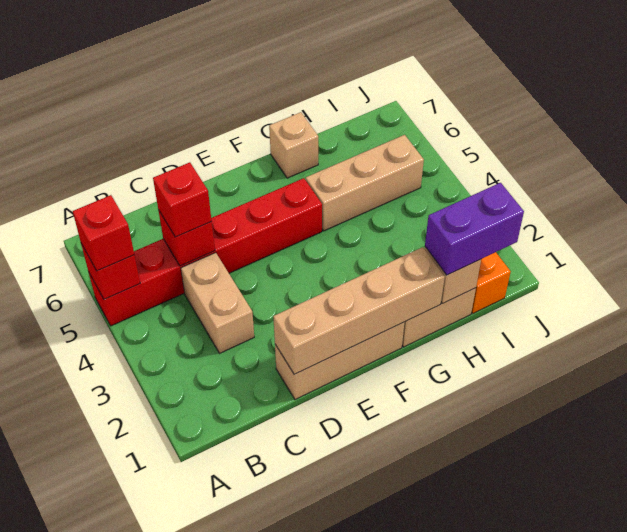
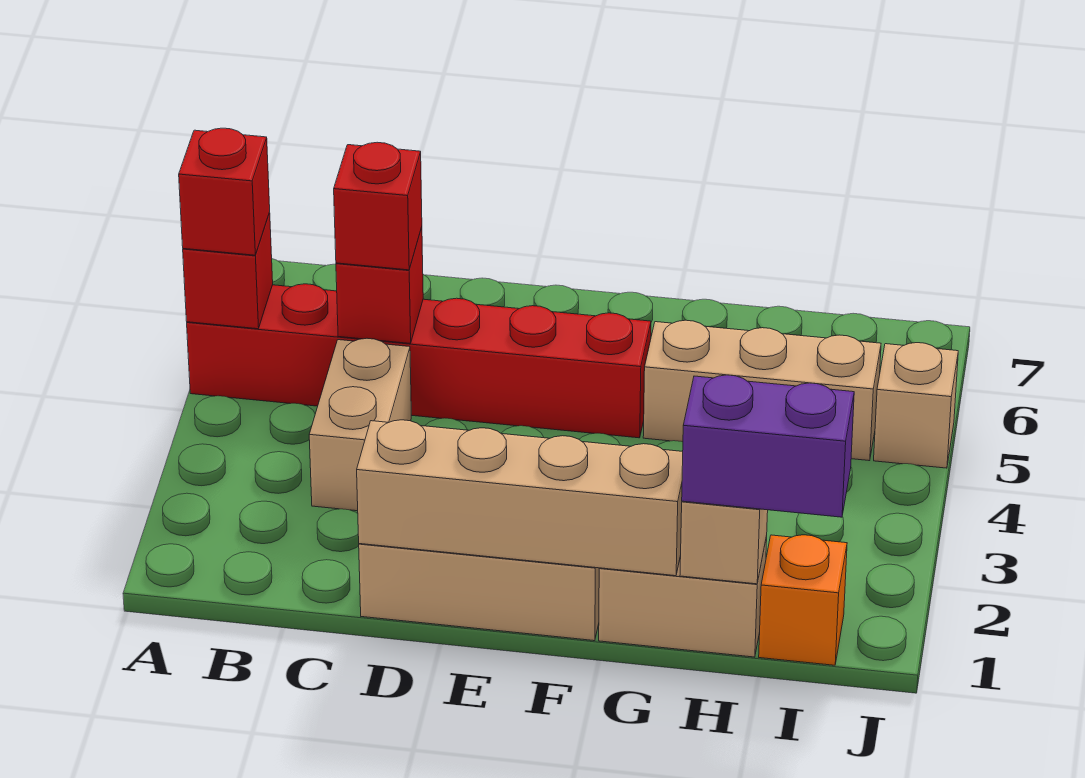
tan 1x1 brick [269,112,318,178] -> tan 1x1 brick moved to [874,343,958,468]

